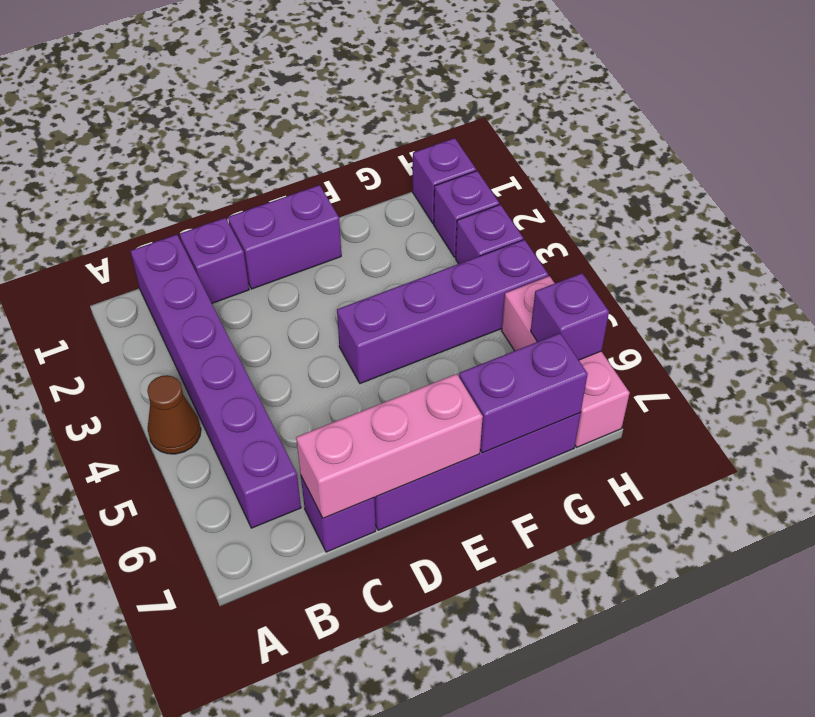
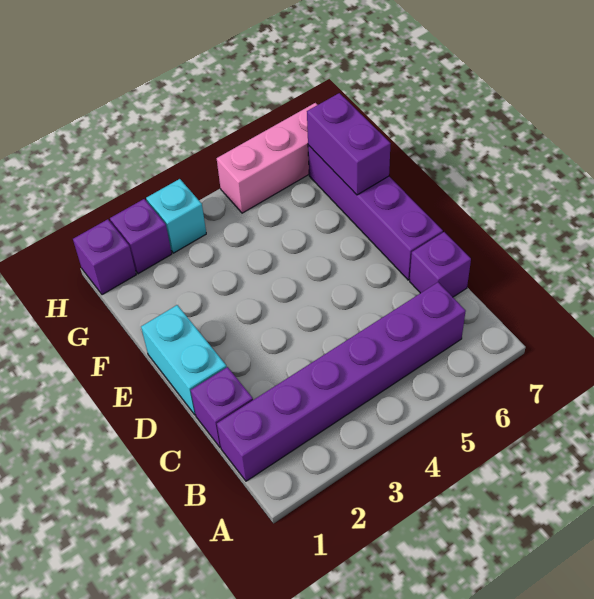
brown 1x1 cone [147,375,201,454] -> none
pink 1x3 brick [296,374,483,518] -> none
purple 1x2 brick [228,185,341,289] -> cyan 1x2 brick [141,305,227,415]
purple 1x4 brick [337,240,548,383] -> none
purple 1x1 brick [456,204,523,264] -> cyan 1x1 brick [146,179,206,253]
purple 1x1 brick [531,273,609,360] -> none

